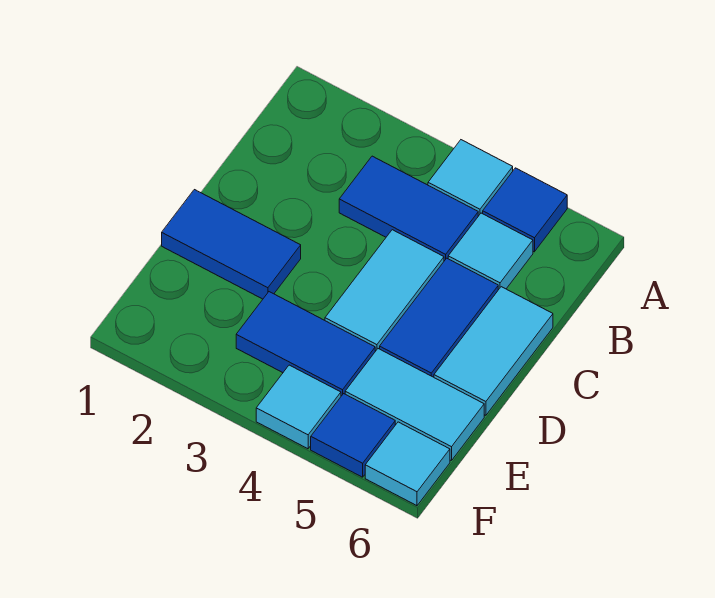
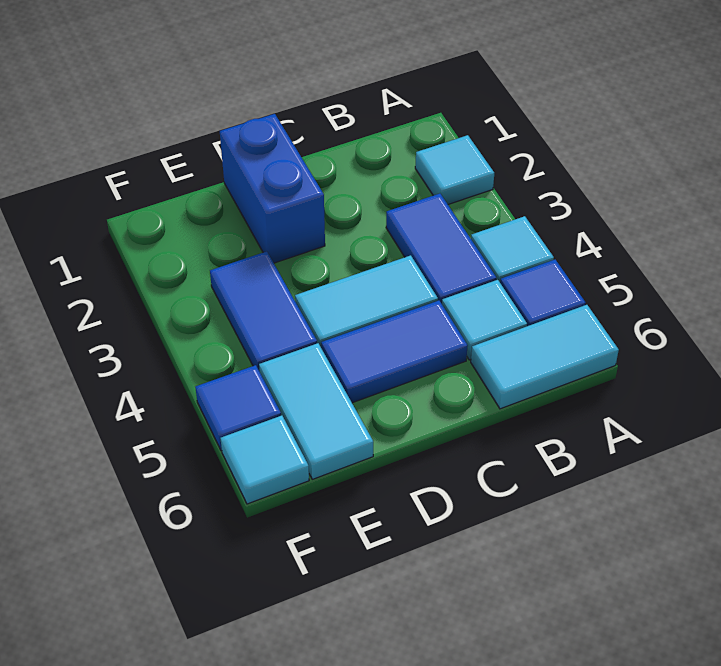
cyan 1x2 tile [434,287,553,415] -> cyan 1x2 tile moved to [471,305,619,409]
blue 1x2 tile [162,190,301,299] -> blue 1x2 brick [220,114,325,263]
cyan 1x1 tile [256,365,341,449] -> cyan 1x1 tile moved to [415,135,494,204]

